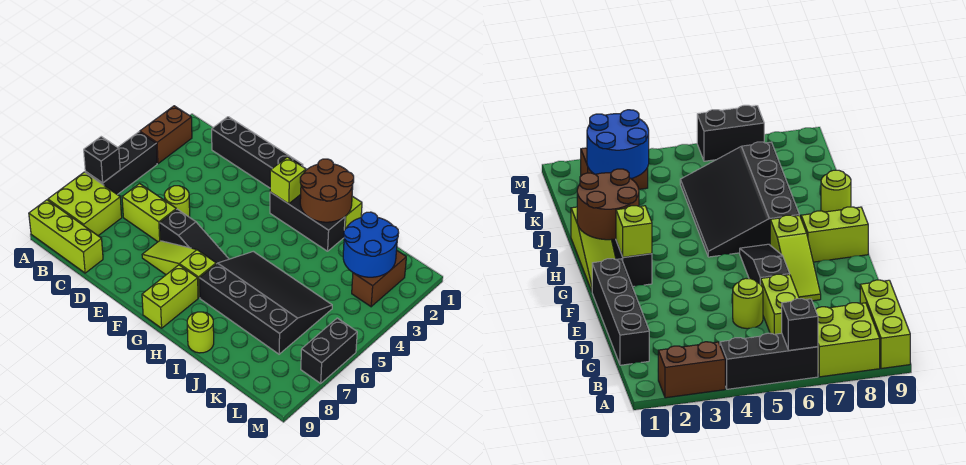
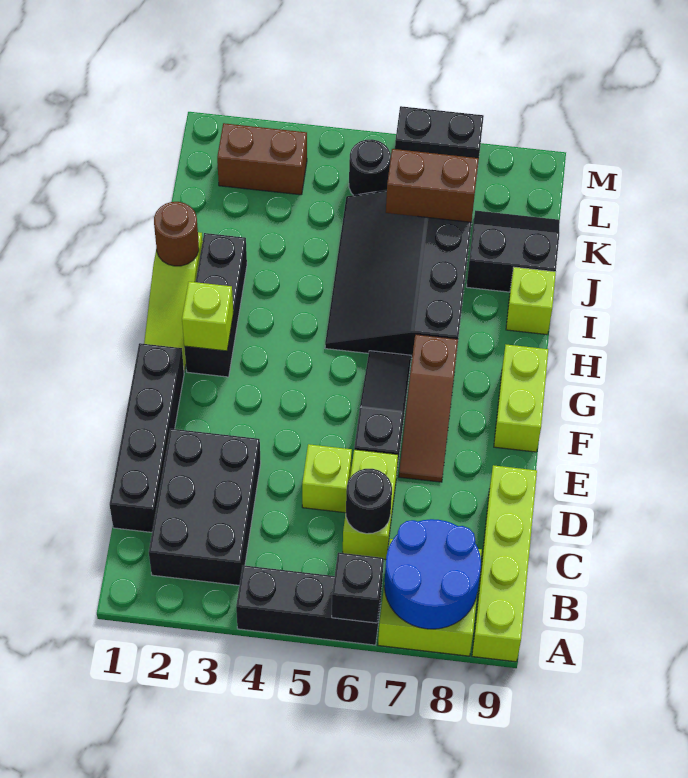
brown 1x2 brick [140,106,192,164] -> brown 1x2 brick moved to [386,149,479,222]
lime 1x3 brick [29,200,103,273] -> lime 1x4 brick [472,465,537,662]
none -> black 2x3 brick [149,429,261,585]
none -> black 1x1 round brick [346,469,392,534]
lime 1x1 round brick [164,186,190,217] -> lime 1x1 brick [302,444,352,513]
lime 1x3 slope [142,241,216,298] -> brown 1x3 slope [399,334,458,482]
lime 1x2 brick [142,265,198,328] -> lime 1x2 brick turned to [494,345,548,452]
brown 2x2 round brick [300,159,354,222] -> brown 1x1 round brick [154,202,199,266]
lime 1x1 round brick [187,312,214,353] -> lime 1x1 brick [506,267,556,335]
none -> black 2x2 slope [466,210,559,292]
blue 2x2 round brick [343,212,399,277] -> blue 2x2 round brick moved to [384,519,481,629]
none -> black 1x1 round brick [349,139,391,195]

